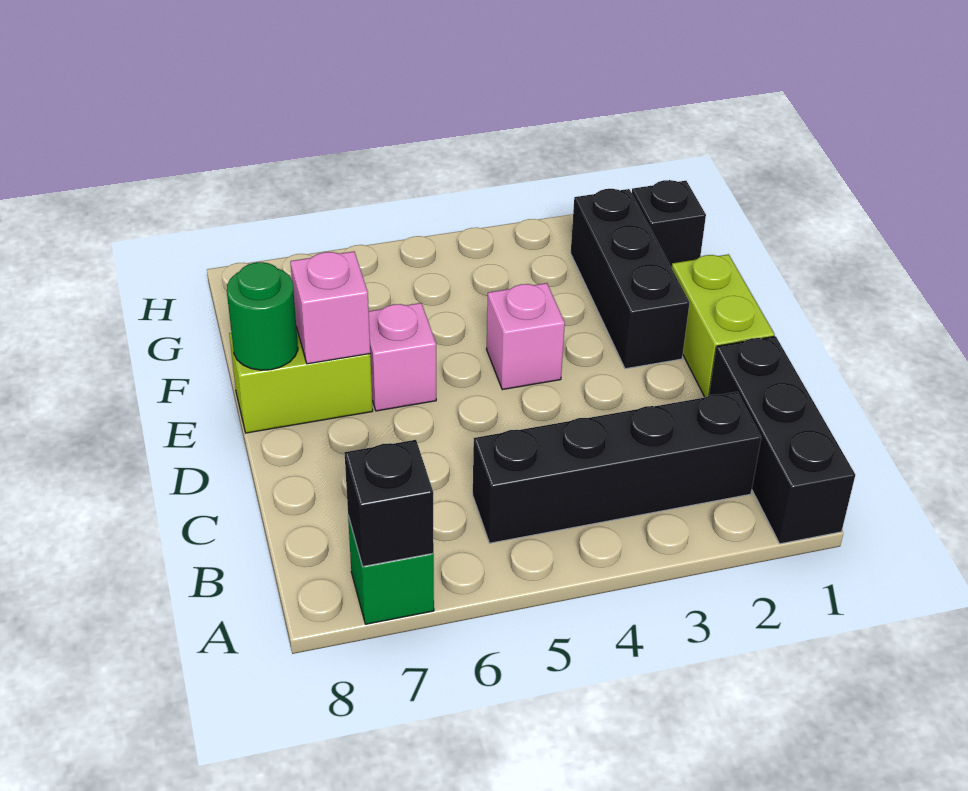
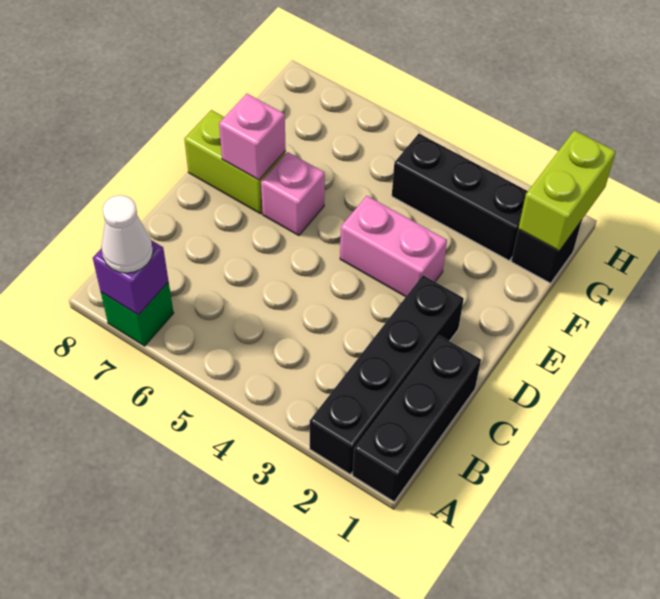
black 1x1 brick [344,440,434,567] -> purple 1x1 brick [93,240,168,315]
none -> white 1x1 cone [101,195,153,273]
black 1x4 brick [473,392,761,543] -> black 1x4 brick turned to [310,275,464,474]
lime 1x2 brick [672,254,775,397] -> lime 1x2 brick moved to [518,130,616,251]
black 1x3 brick [571,189,690,369] -> black 1x3 brick turned to [392,134,528,260]
pink 1x1 brick [487,283,565,390] -> pink 1x2 brick [340,196,447,297]
green 1x1 round brick [227,262,298,370] -> none

